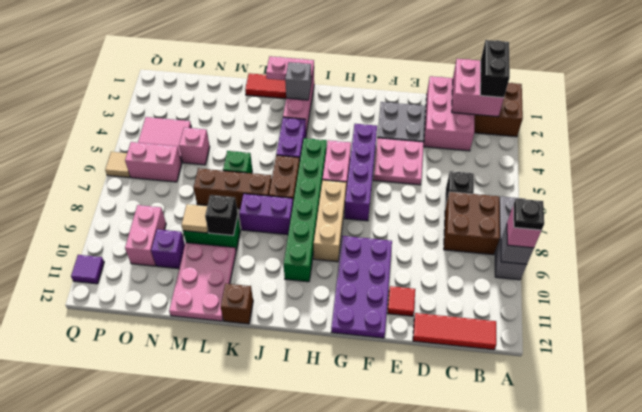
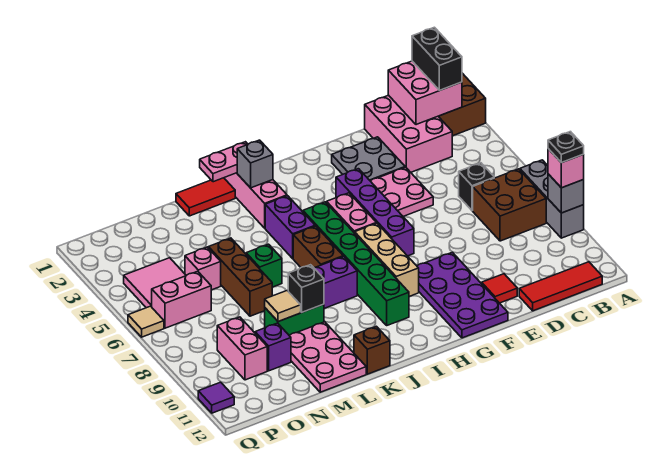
brown 1x3 brick [193,168,272,209] -> brown 1x3 brick turned to [209,238,272,316]

